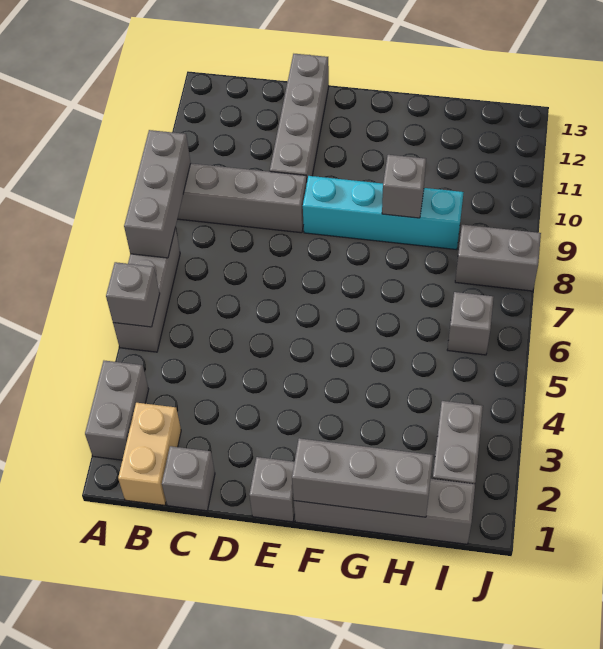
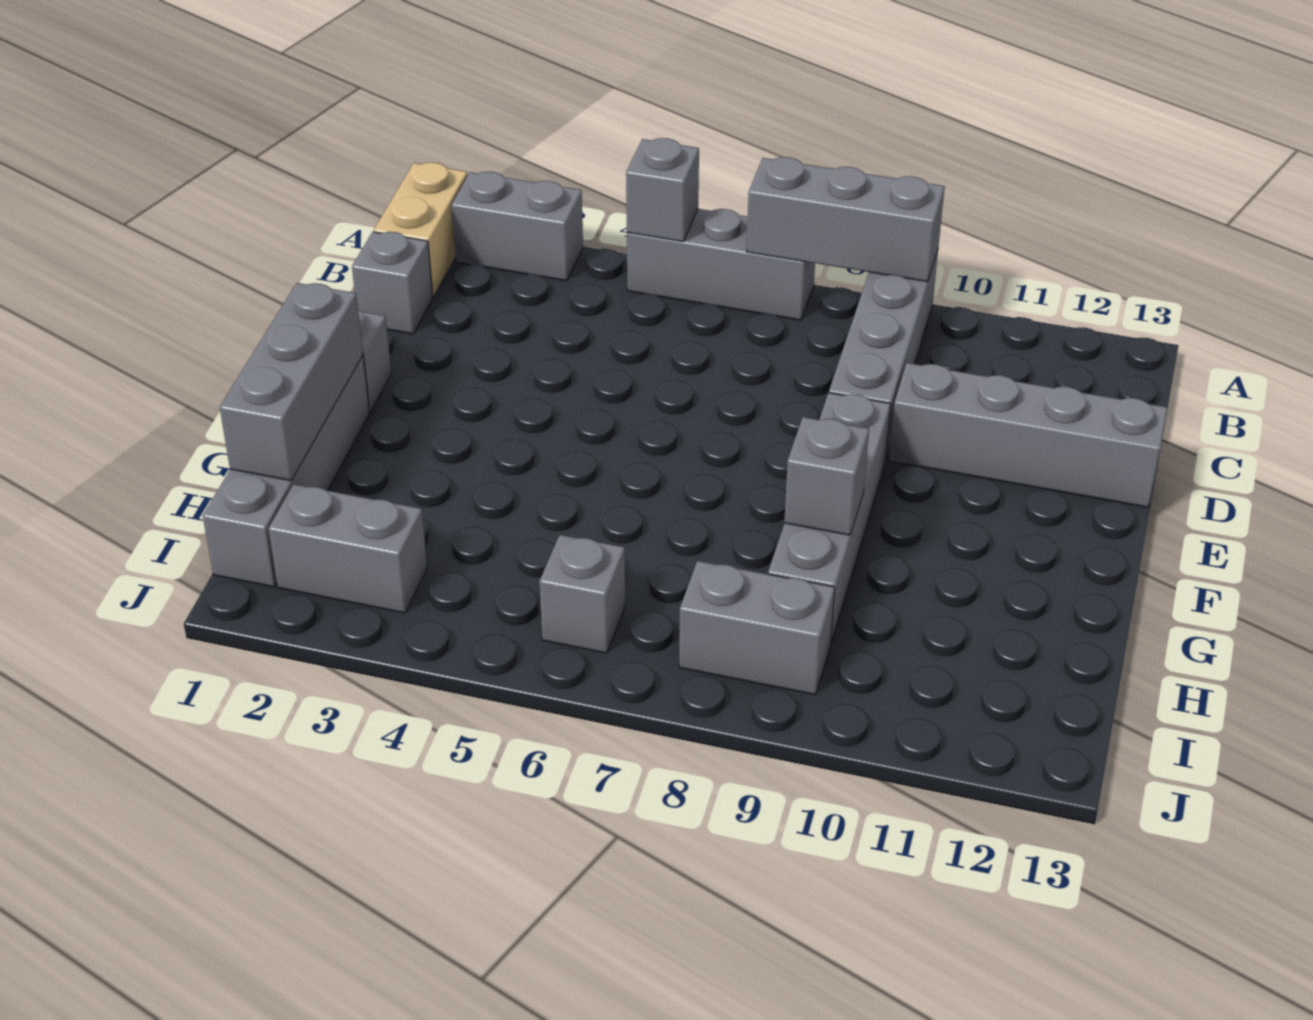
tan 1x2 brick [118,403,181,505] -> tan 1x2 brick turned to [374,162,468,297]
cyan 1x4 brick [303,176,464,250] -> grey 1x4 brick [768,393,891,642]
grey 1x2 brick [455,225,541,291] -> grey 1x2 brick turned to [679,561,835,695]

